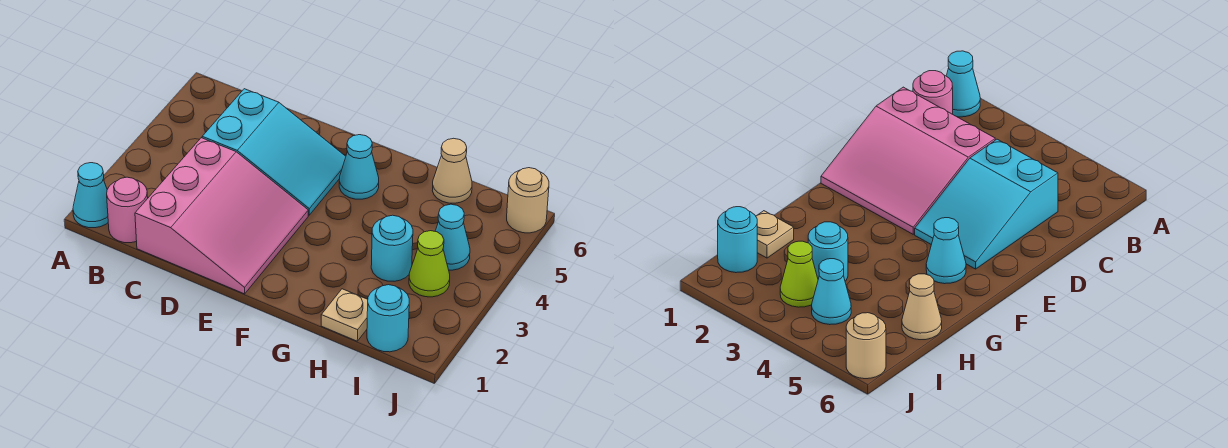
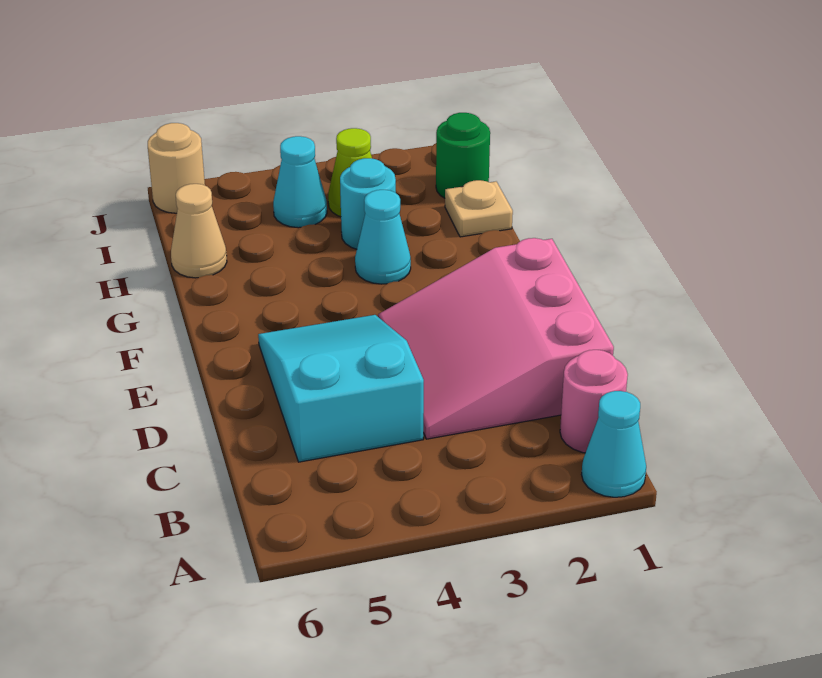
pink 3x3 slope [135,138,308,294] -> pink 3x3 slope turned to [378,238,614,439]
cyan 1x1 cone [339,135,379,199] -> cyan 1x1 cone moved to [355,190,411,284]
cyan 1x1 round brick [367,285,409,352] -> green 1x1 round brick [436,113,490,198]

